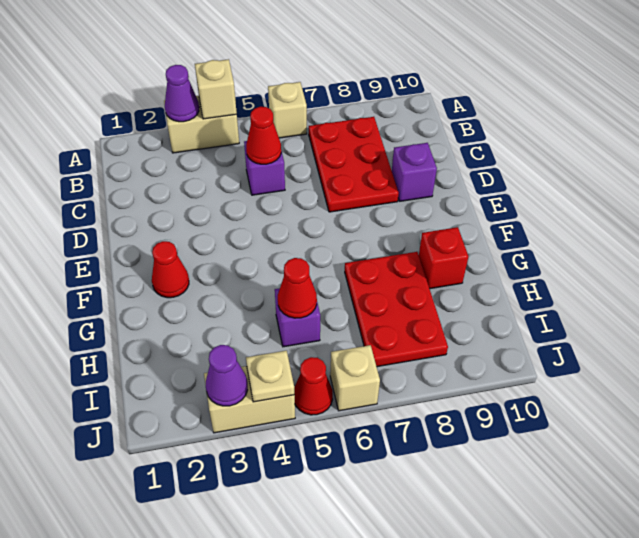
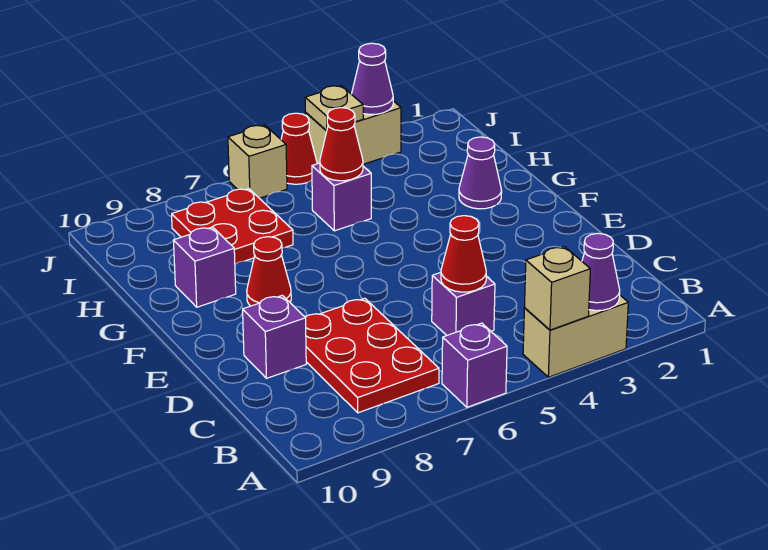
tan 1x1 brick [268,82,307,138] -> purple 1x1 brick [442,323,507,407]
red 1x1 cone [152,241,189,298] -> red 1x1 cone moved to [247,237,291,306]
none -> purple 1x1 cone [459,137,502,209]
red 2x3 plate [345,252,448,367] -> red 2x2 plate [172,189,293,264]
red 1x1 brick [419,227,468,289] -> purple 1x1 brick [174,227,236,307]

